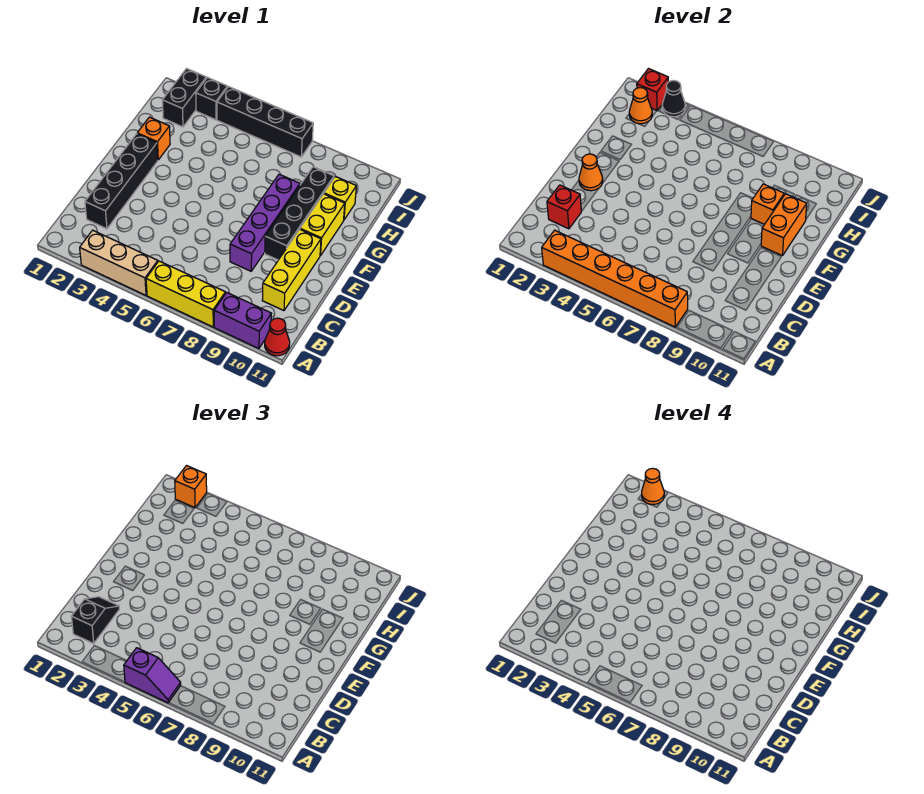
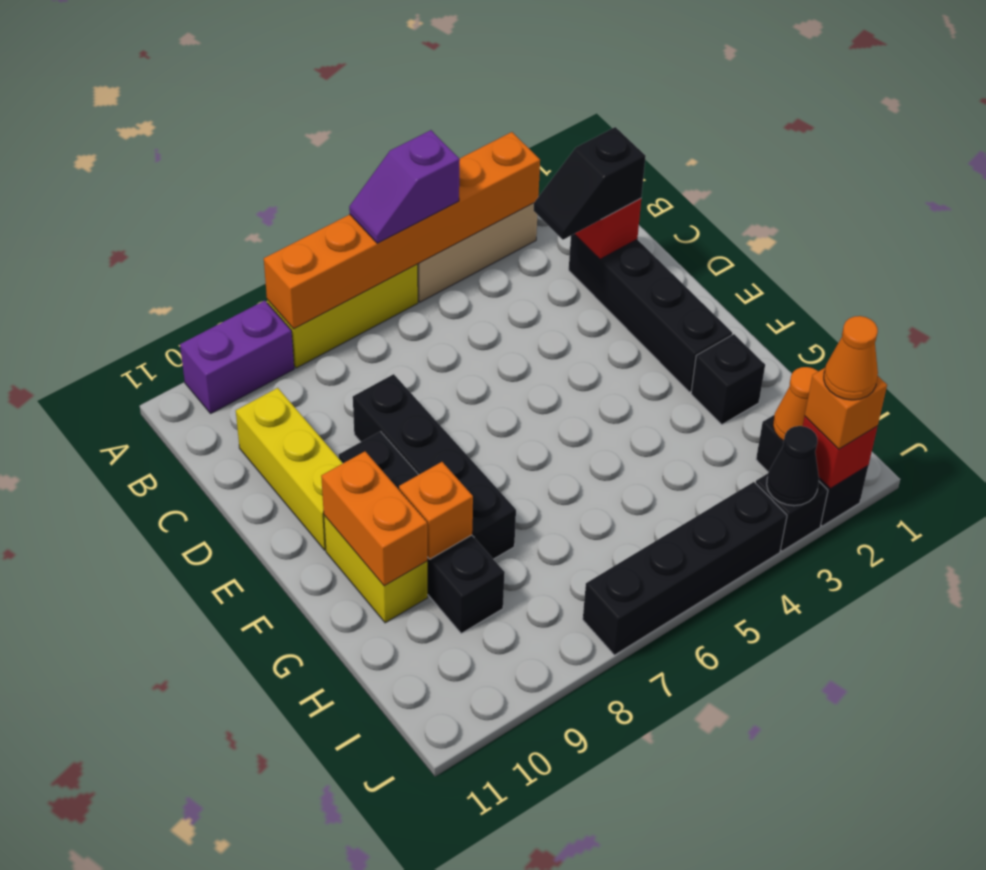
red 1x1 cone [265,318,290,356] -> none
black 1x2 slope [71,597,119,643] -> black 1x2 slope turned to [533,127,646,240]
purple 1x4 brick [230,174,300,271] -> black 1x4 brick [353,374,516,559]
orange 1x1 cone [579,154,603,191] -> none
orange 1x1 brick [137,117,170,160] -> black 1x1 brick [691,334,765,424]
yellow 1x1 brick [324,176,356,220] -> none

